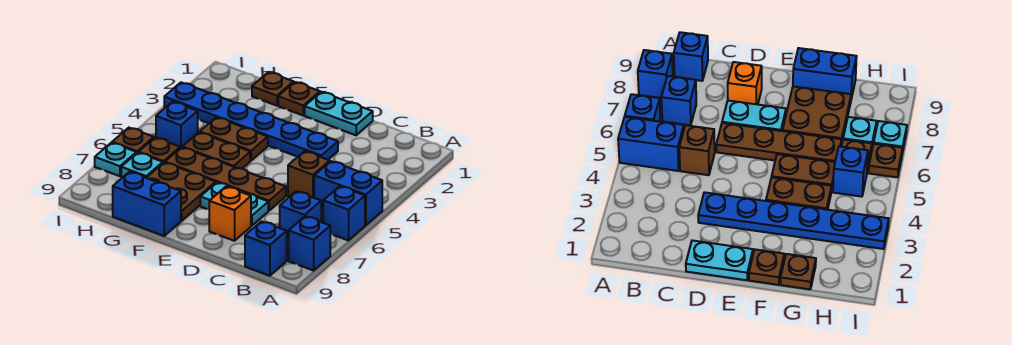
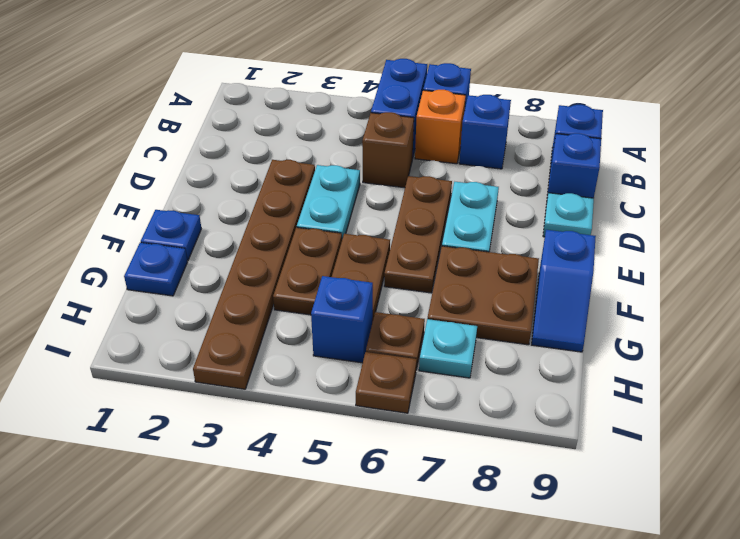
blue 1x1 brick [289,216,330,271] -> blue 1x1 brick moved to [547,133,601,198]
cyan 1x2 plate [305,92,373,135] -> cyan 1x2 plate moved to [297,165,360,239]
blue 1x6 plate [164,82,338,160] -> brown 1x6 plate [193,160,315,389]
brown 1x4 plate [165,147,286,211] -> brown 1x3 plate [384,176,452,293]
orange 1x1 brick [209,187,251,241] -> orange 1x1 brick moved to [415,90,466,164]
brown 1x1 plate [278,82,320,115] -> blue 1x1 plate [141,210,201,261]
blue 1x2 brick [113,172,181,236] -> blue 1x2 slope [532,230,596,352]
brown 1x1 plate [252,72,294,106] -> blue 1x1 plate [124,243,187,296]
cyan 1x1 plate [95,143,136,176] -> cyan 1x1 plate moved to [543,193,594,237]

